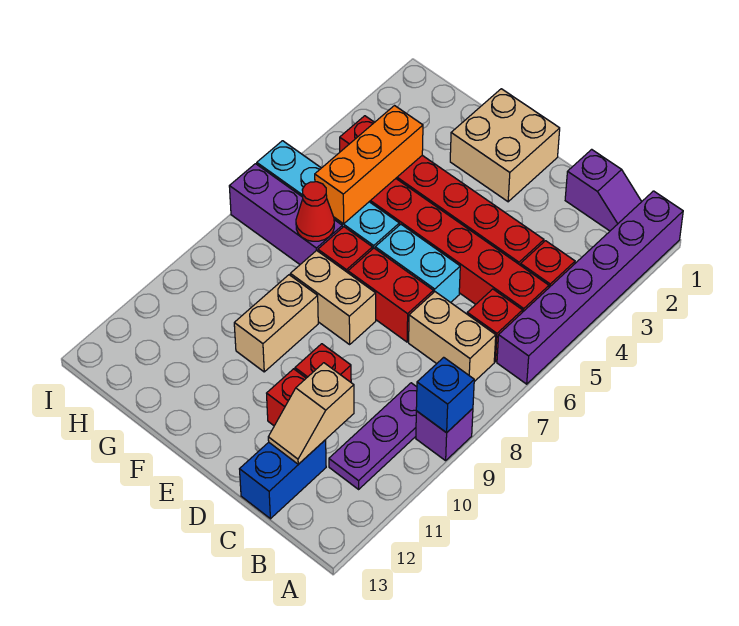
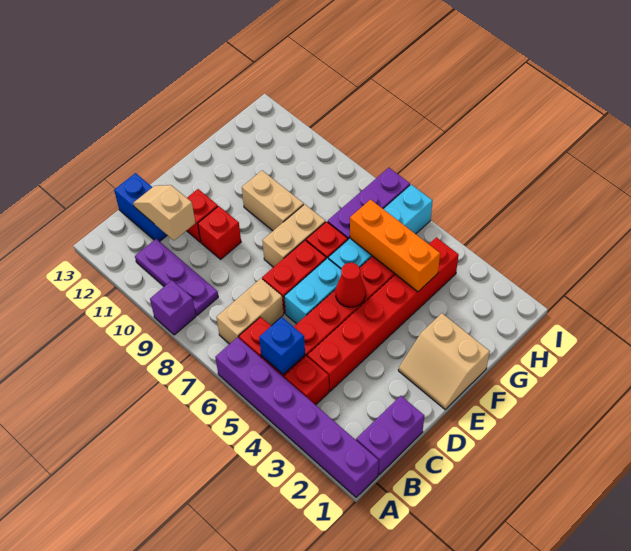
blue 1x1 brick [416,357,474,433] -> blue 1x1 brick moved to [259,317,305,374]
purple 1x2 slope [565,149,642,231] -> purple 1x2 brick [356,396,424,475]
tan 2x2 brick [450,89,560,202] -> tan 2x2 slope [398,313,490,409]
red 1x1 cone [296,182,334,241] -> red 1x1 cone moved to [336,263,366,307]

